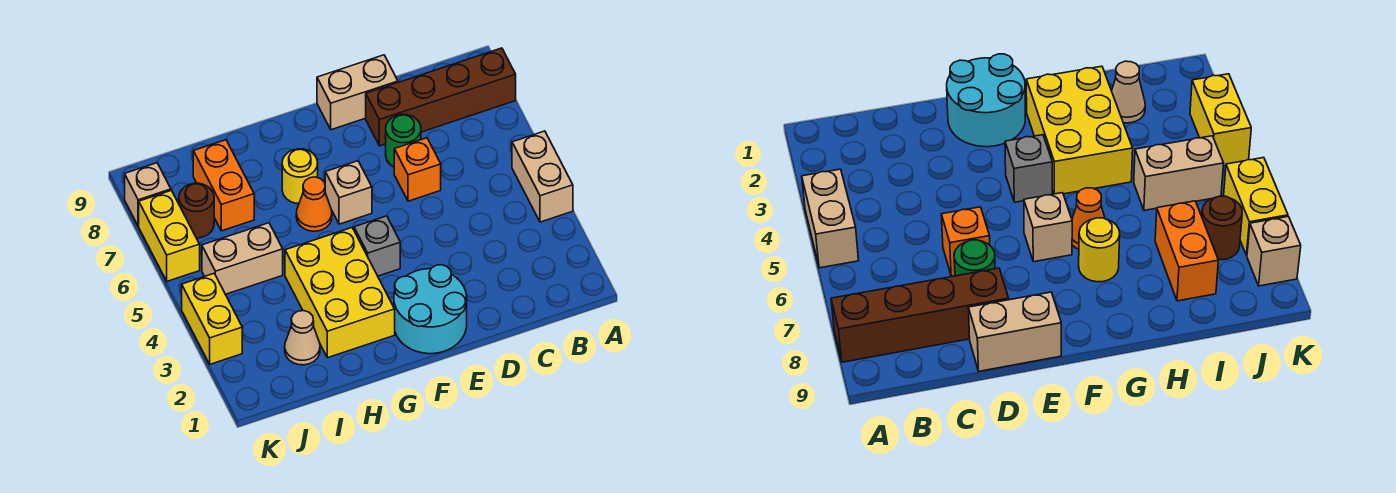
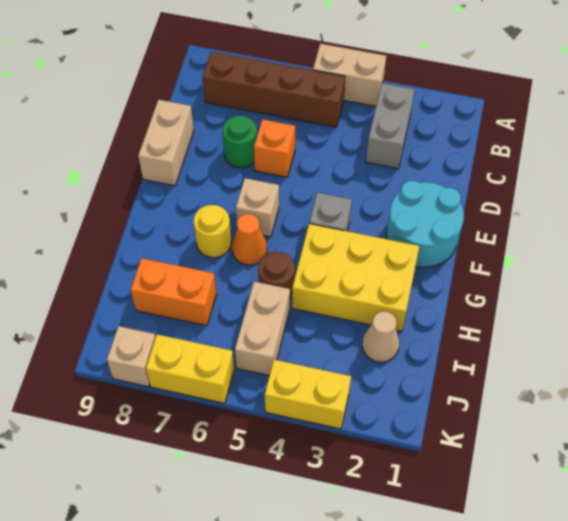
brown 1x4 brick [366,48,516,146] -> brown 1x4 brick turned to [202,52,345,127]
none -> grey 1x2 brick [366,83,415,168]
brown 1x1 round brick [179,183,214,238] -> brown 1x1 round brick moved to [258,252,295,299]

